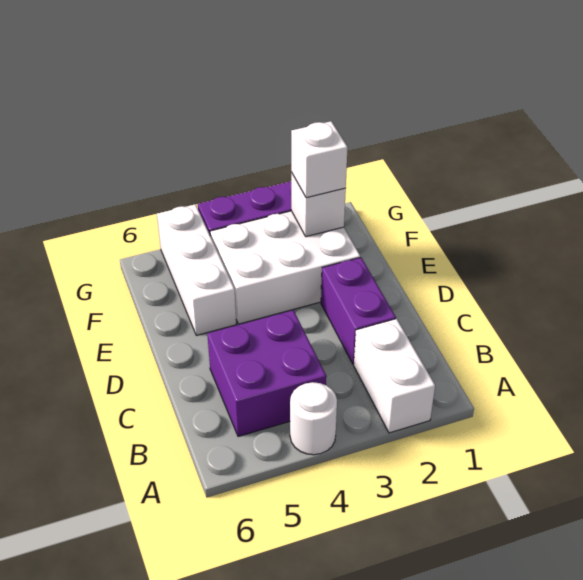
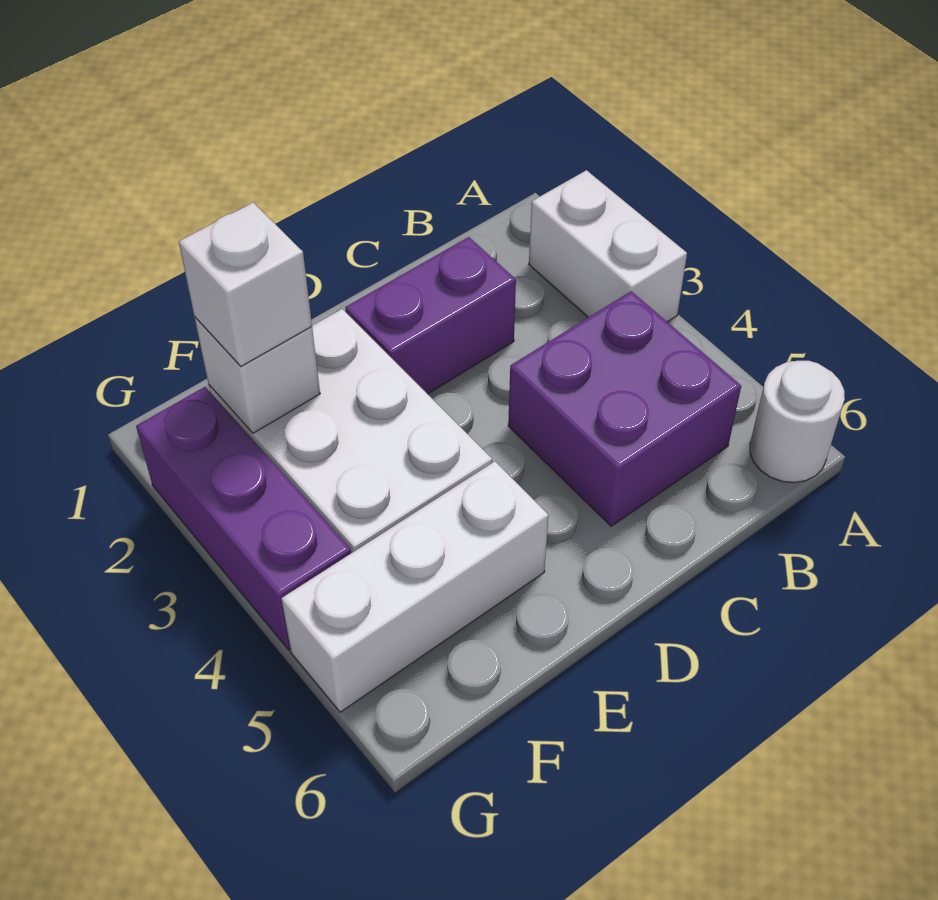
white 1x2 brick [354,319,435,433] -> white 1x2 brick turned to [529,170,687,322]
white 1x1 round brick [290,382,337,455] -> white 1x1 round brick moved to [750,361,845,483]

